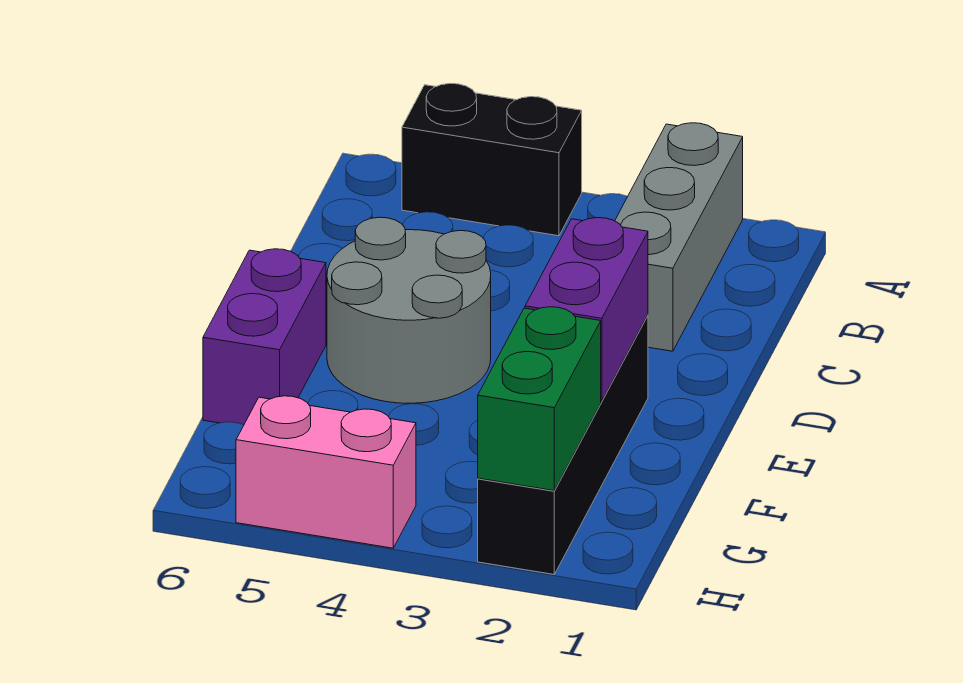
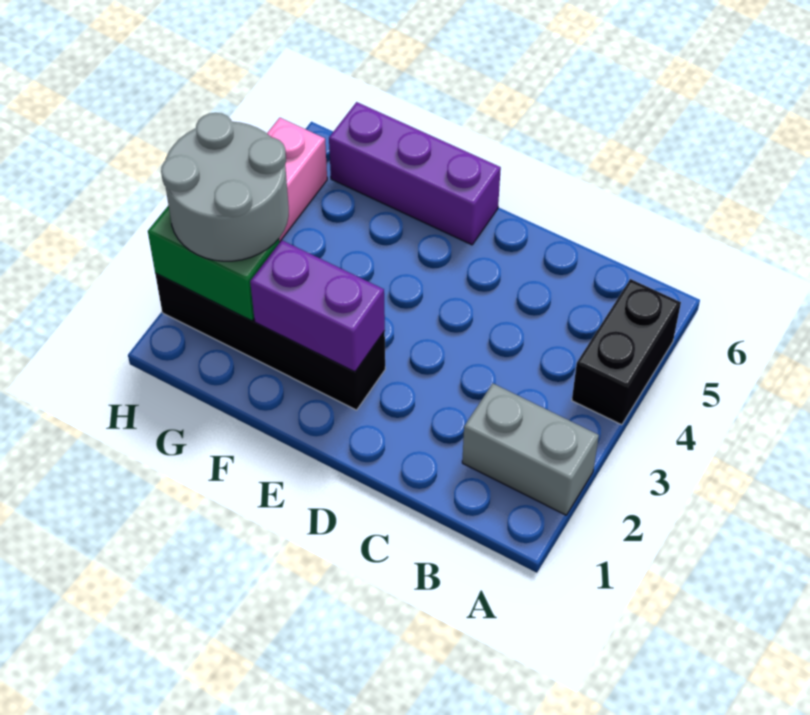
grey 1x3 brick [615,123,743,351] -> grey 1x2 brick [462,384,599,515]
grey 2x2 round brick [327,217,491,403] -> grey 2x2 round brick moved to [161,113,289,261]
purple 1x2 brick [203,249,326,425] -> purple 1x3 brick [329,102,501,245]

